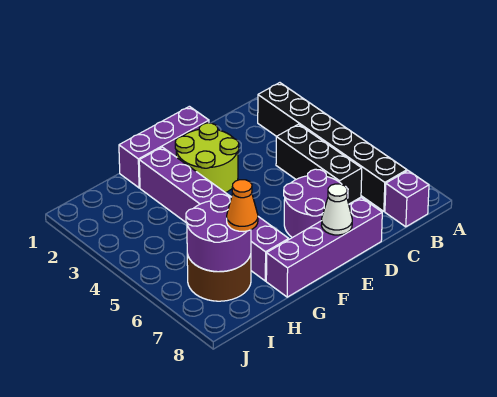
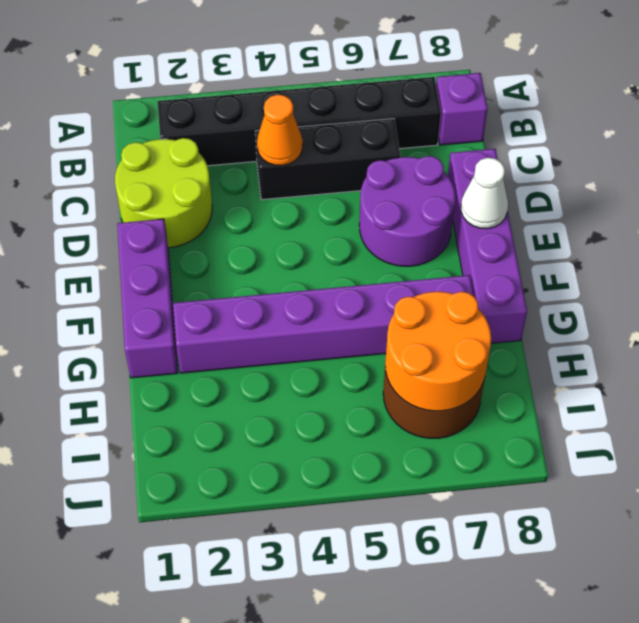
lime 2x2 round brick [175,123,239,193] -> lime 2x2 round brick moved to [115,138,212,248]
purple 2x2 round brick [186,194,251,272] -> orange 2x2 round brick [385,292,491,411]
orange 1x1 cone [227,180,258,232] -> orange 1x1 cone moved to [257,95,303,165]

